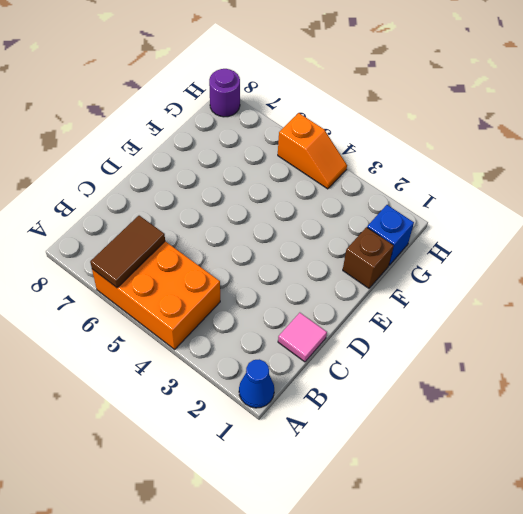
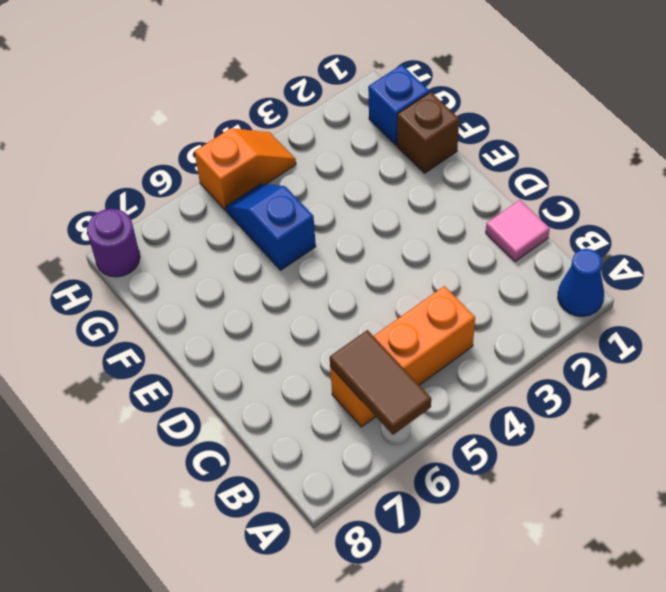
orange 2x3 brick [92,241,220,349] -> orange 1x3 brick [330,286,475,427]
none -> blue 1x2 slope [226,184,316,270]

